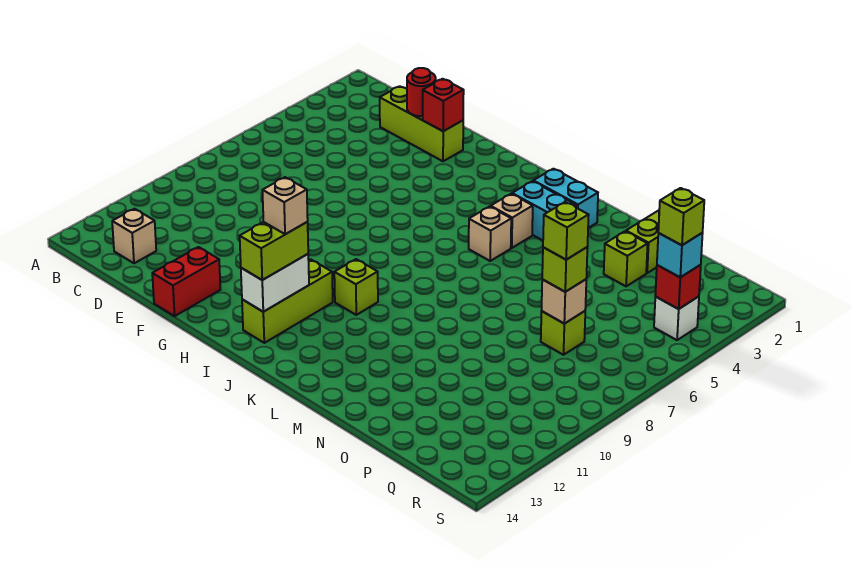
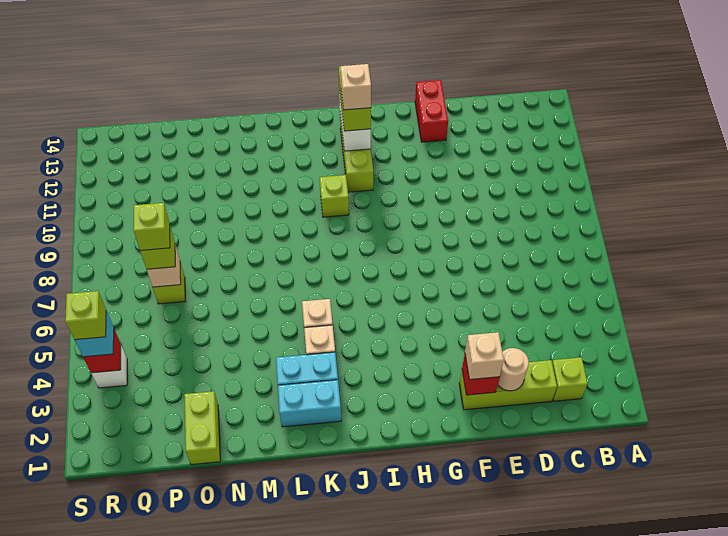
tan 1x1 brick [112,209,156,263] -> tan 1x1 brick moved to [465,332,504,379]
red 1x1 round brick [407,68,436,116] -> tan 1x1 round brick [498,348,529,391]
lime 1x1 brick [604,231,648,286] -> lime 1x1 brick moved to [552,357,588,401]

